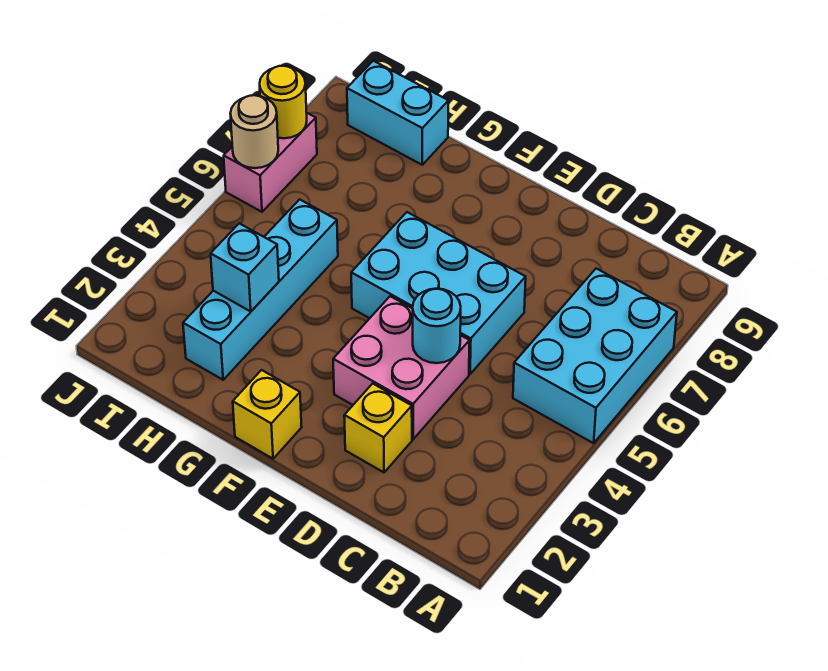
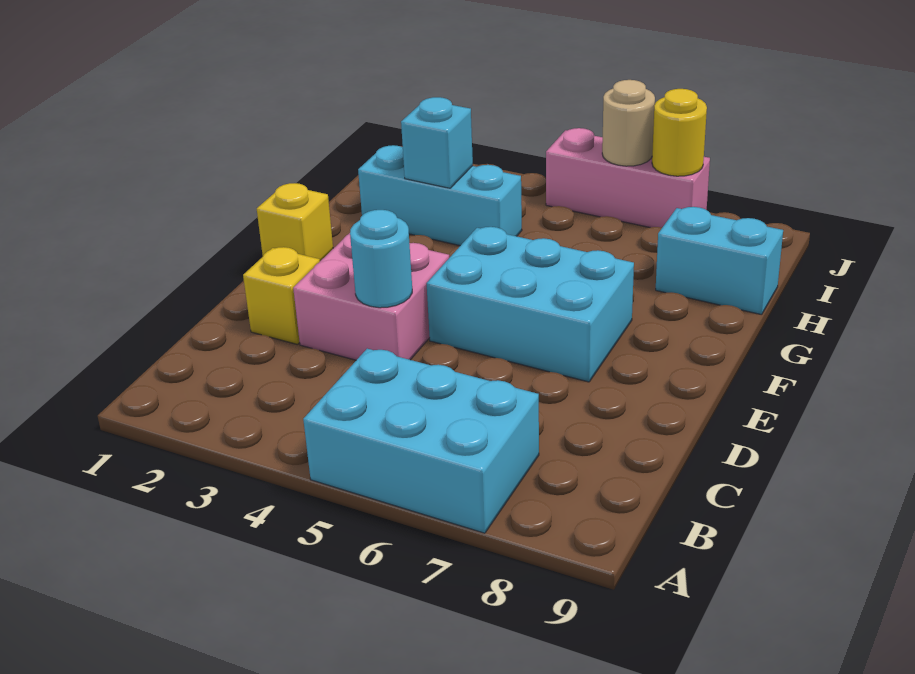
cyan 2x3 brick [351,212,526,374] -> cyan 2x3 brick turned to [426,227,634,382]
cyan 1x4 brick [183,199,338,380] -> cyan 1x3 brick [358,145,522,246]
cyan 1x2 brick [347,61,448,165] -> cyan 1x2 brick turned to [656,207,783,315]
pink 1x2 brick [224,113,317,212] -> pink 1x3 brick [546,128,710,227]

